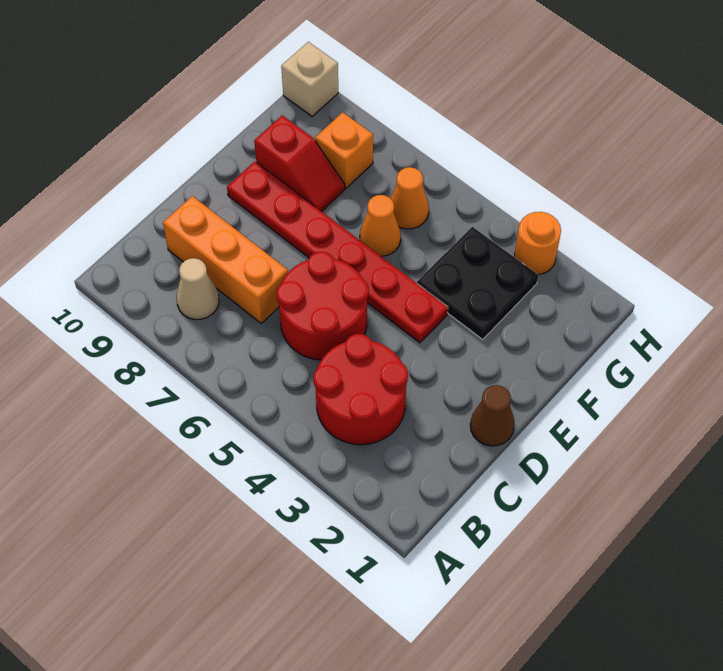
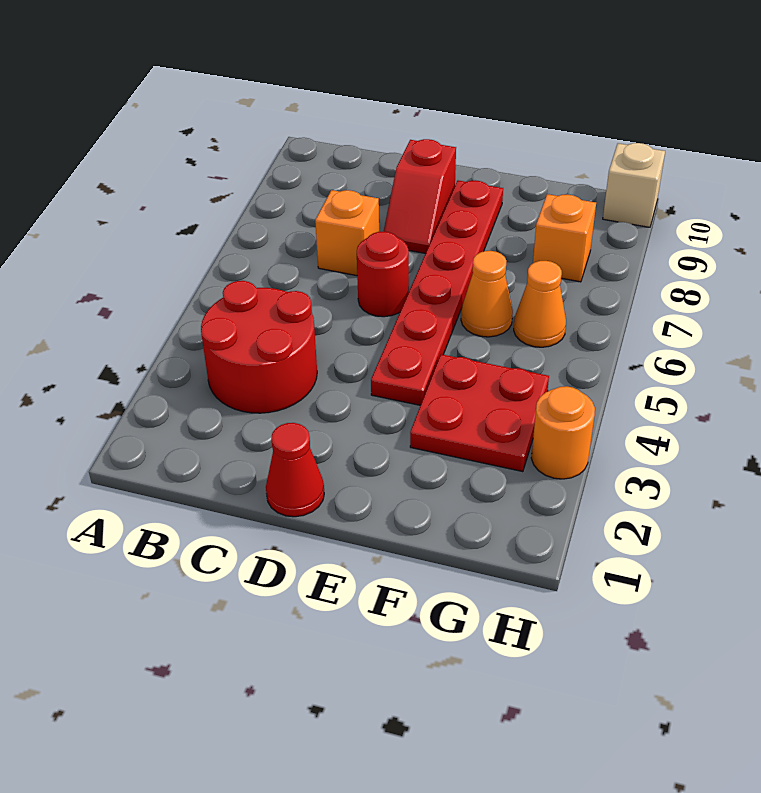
tan 1x1 cone [177,258,219,320] -> none
red 2x2 round brick [277,252,369,360] -> red 1x1 round brick [357,232,409,317]
orange 1x3 brick [163,196,288,323] -> orange 1x1 brick [315,190,379,276]
brown 1x1 cone [470,385,515,446] -> red 1x1 cone [266,423,324,517]
black 2x2 plate [417,227,538,339] -> red 2x2 plate [410,354,549,472]
red 1x2 slope [254,115,345,212] -> red 1x2 slope moved to [384,139,456,254]

